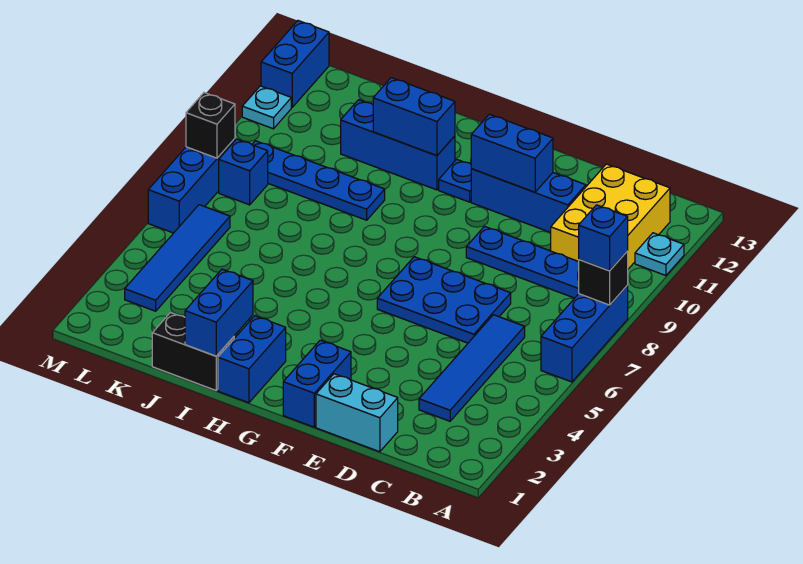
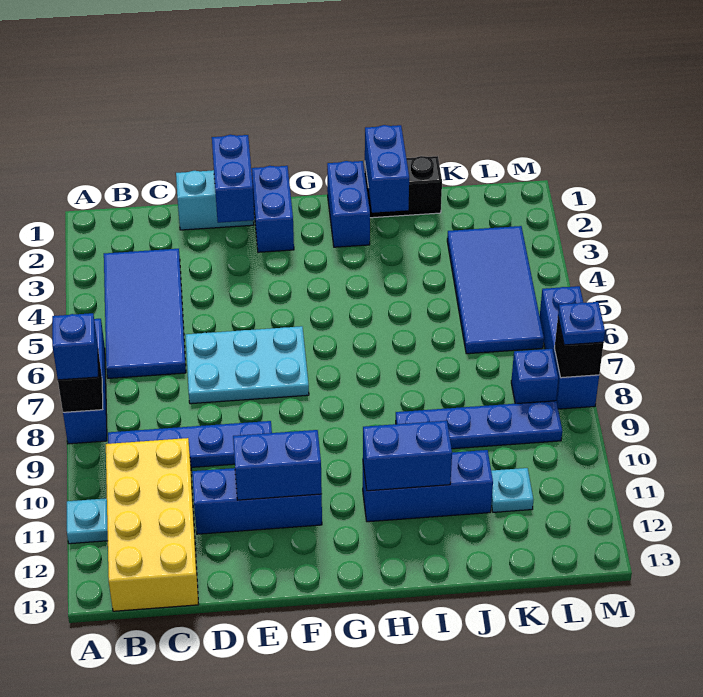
yellow 2x3 brick [551,164,670,269] -> yellow 2x4 brick [106,438,199,611]
blue 1x4 tile [419,315,525,421] -> blue 2x4 tile [104,249,186,378]
blue 2x3 plate [377,257,511,343] -> cyan 2x3 plate [186,326,309,404]
blue 1x1 plate [439,159,471,202] -> blue 1x1 plate moved to [558,302,605,345]
blue 1x4 tile [125,205,230,311] -> blue 2x4 tile [447,226,544,354]
cyan 1x1 plate [242,86,291,129] -> cyan 1x1 plate moved to [491,468,533,512]
blue 1x2 brick [261,21,329,107] -> blue 1x2 brick moved to [212,135,254,223]

